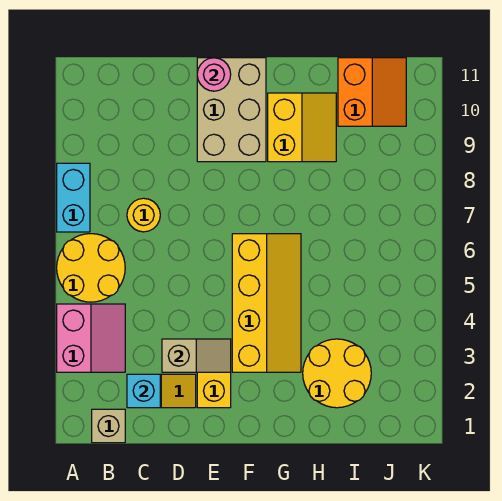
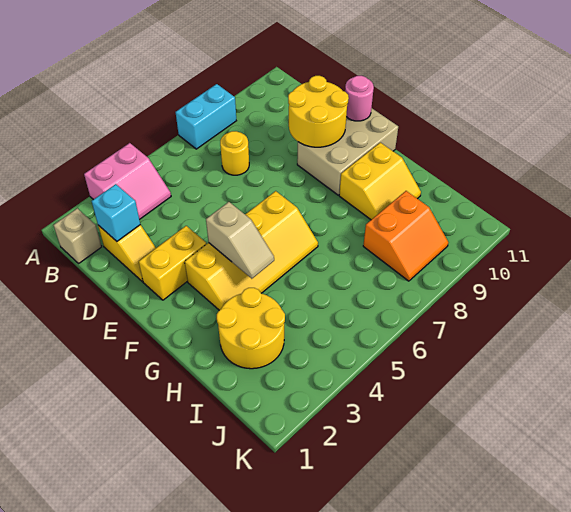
yellow 2x2 round brick [57,234,125,302] -> yellow 2x2 round brick moved to [288,76,349,147]
tan 1x2 slope [162,339,231,372] -> tan 1x2 slope moved to [206,202,274,279]
orange 2x2 slope [338,58,406,126] -> orange 2x2 slope moved to [363,191,448,281]

